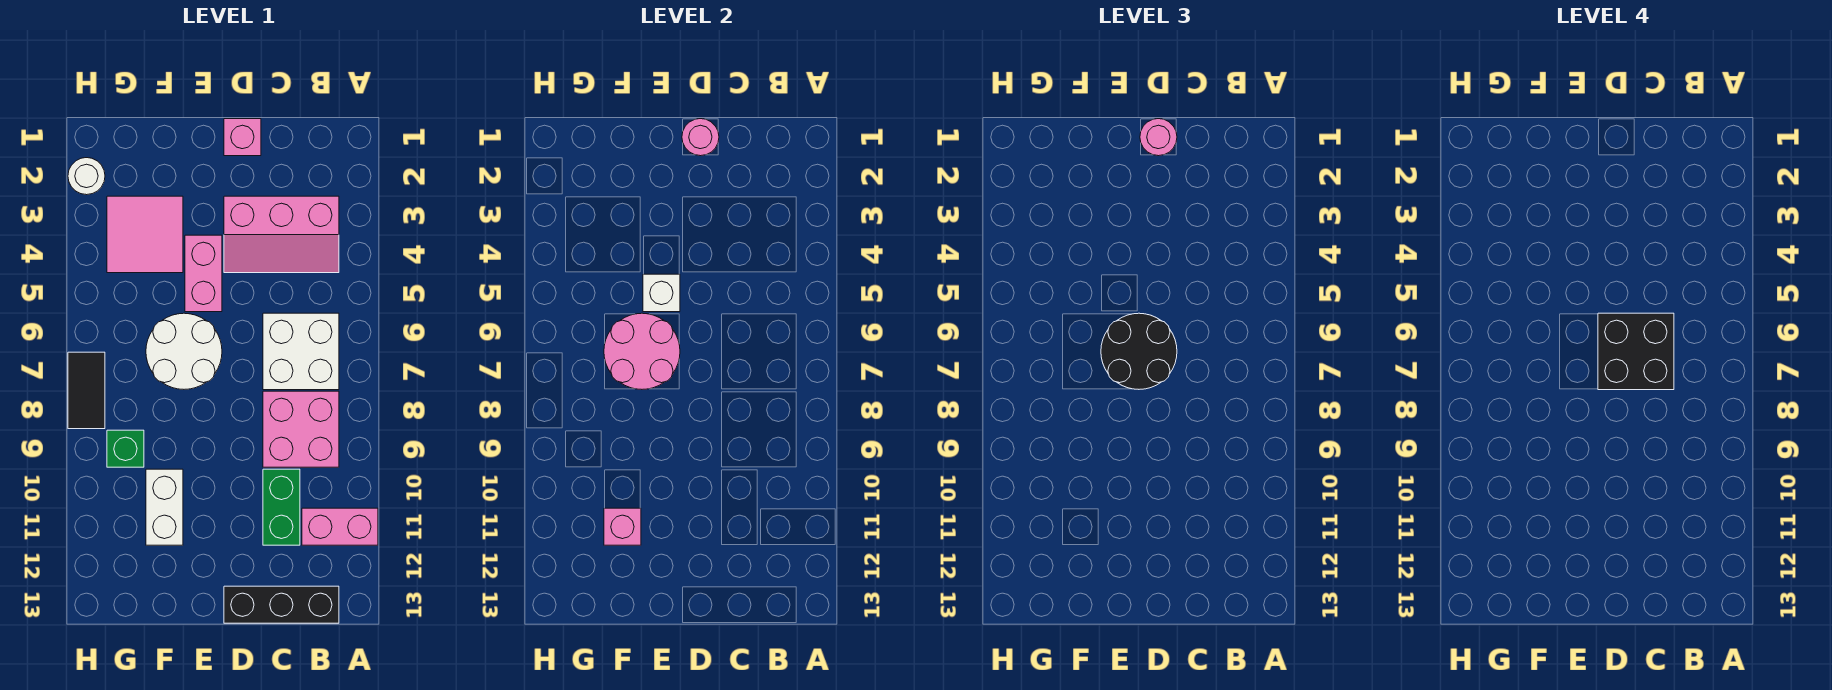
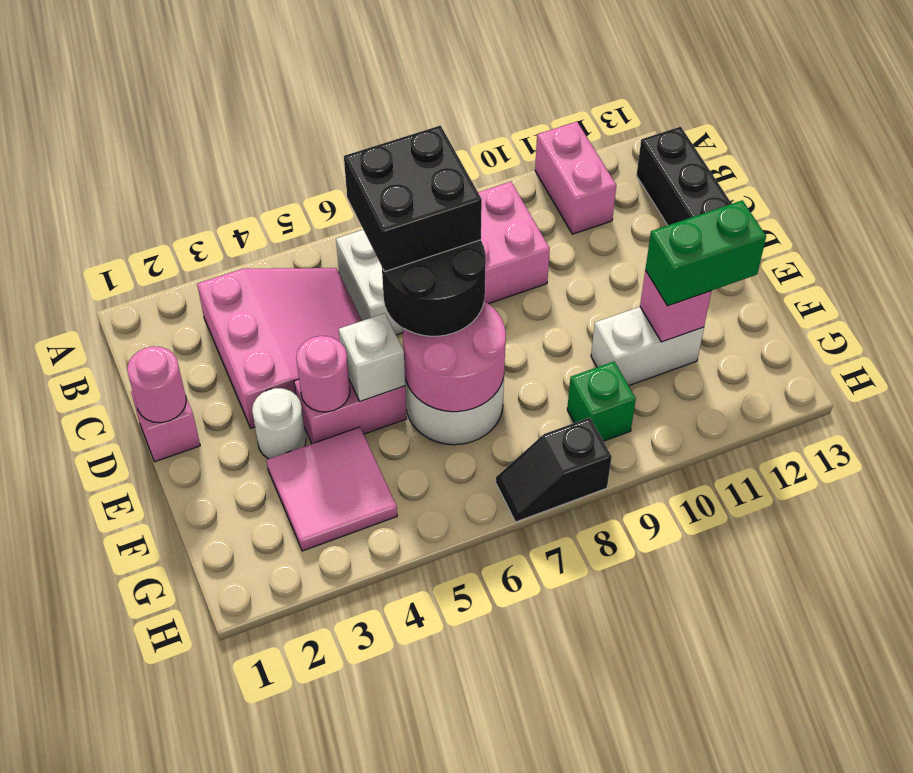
pink 2x3 slope [224,196,339,273] -> pink 3x3 slope [197,268,362,428]
green 1x2 brick [263,469,300,545] -> green 1x2 brick moved to [645,200,766,306]
pink 1x1 round brick [1140,119,1177,156] -> pink 1x1 round brick moved to [296,336,350,412]
white 1x1 round brick [68,158,105,195] -> white 1x1 round brick moved to [252,388,306,459]
black 1x2 tile [68,352,105,429] -> black 1x2 slope [496,418,612,522]

